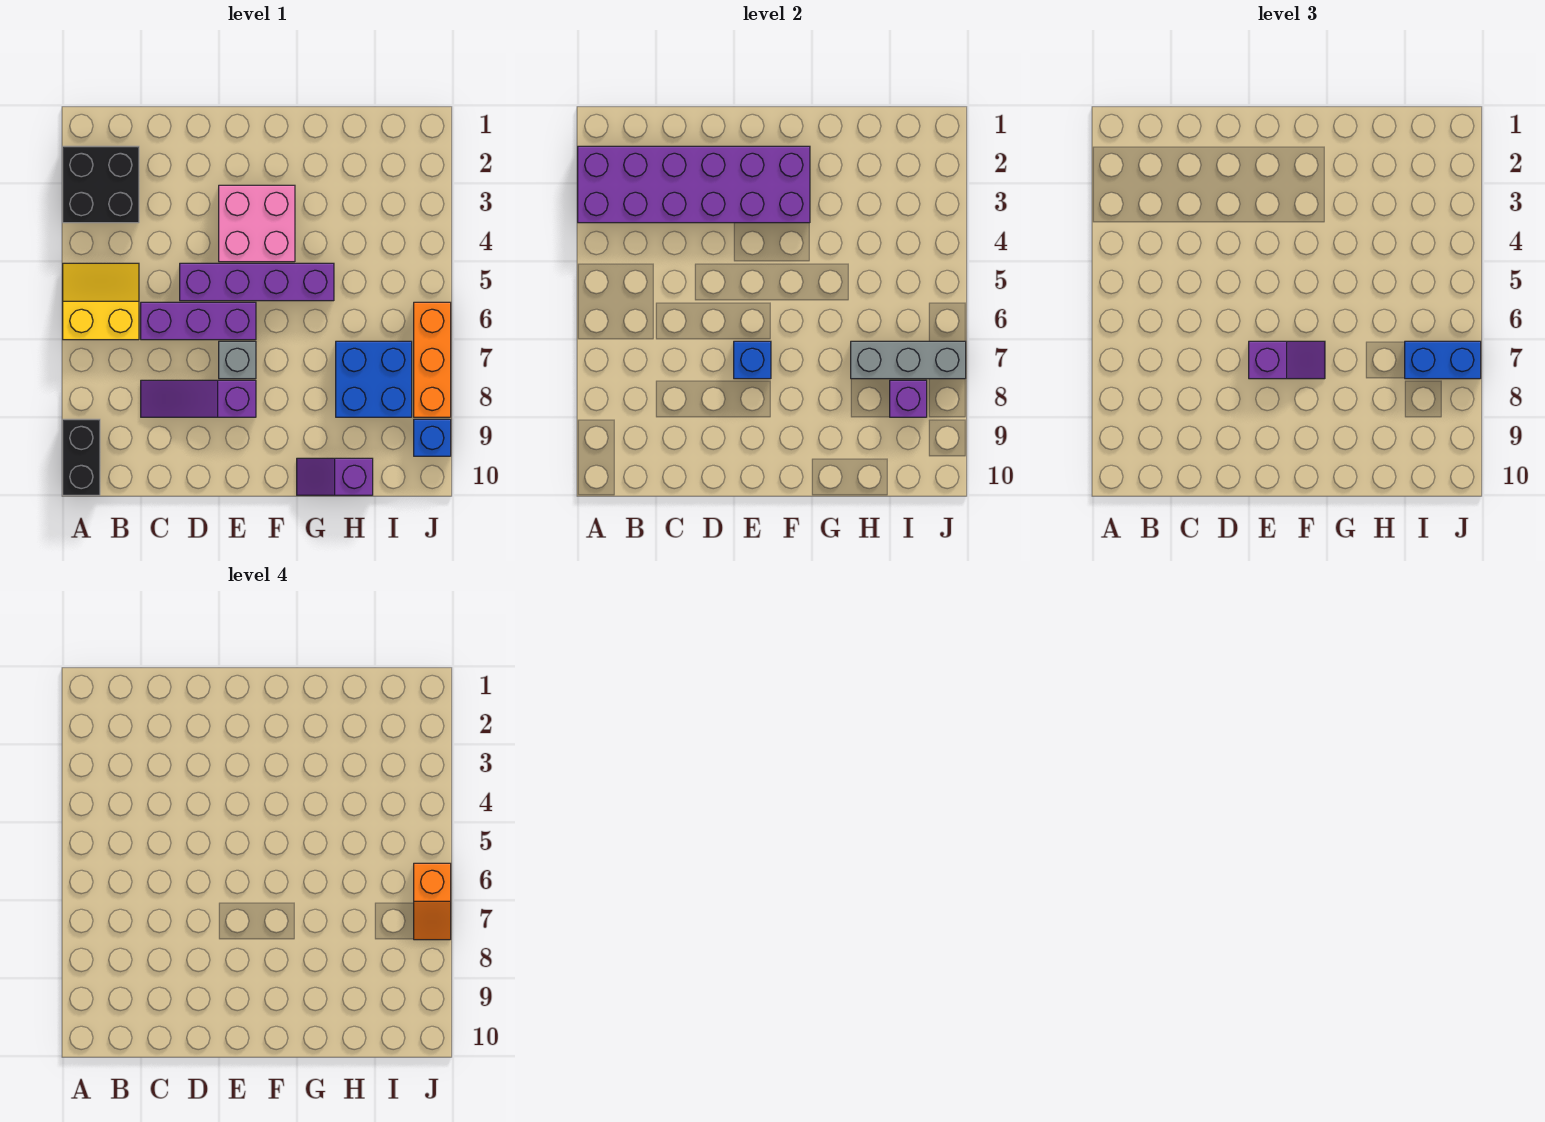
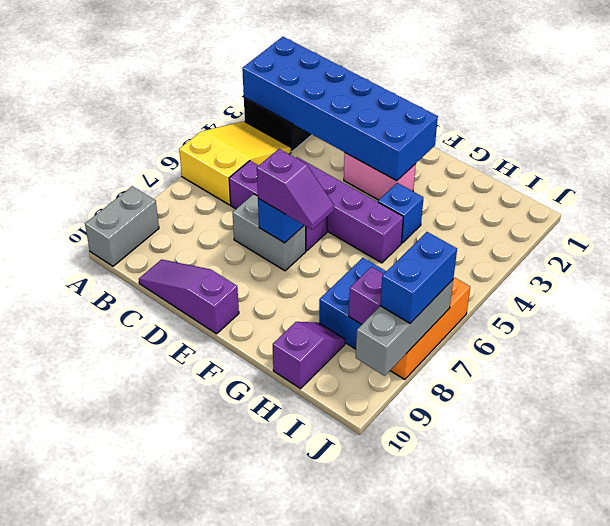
purple 2x6 brick [578,146,810,223] -> blue 2x6 brick [242,37,438,181]
yellow 2x2 slope [63,263,139,340] -> yellow 2x3 slope [179,121,291,205]
black 1x2 brick [63,419,100,495] -> grey 1x2 brick [85,186,159,266]
purple 1x3 slope [141,380,256,417] -> purple 1x3 slope moved to [139,259,239,334]
pink 2x2 brick [219,185,295,262] -> pink 1x2 brick [344,153,416,200]
grey 1x1 brick [219,341,256,379] -> grey 1x2 brick [233,194,306,271]
purple 1x2 slope [297,458,373,495] -> purple 1x2 slope turned to [273,322,345,389]
grey 1x3 brick [851,341,966,379] -> grey 1x3 brick turned to [356,280,453,376]
blue 1x2 brick [1405,341,1481,379] -> blue 1x2 brick turned to [380,232,457,323]
orange 1x2 slope [414,863,451,940] -> none
blue 1x1 brick [414,419,451,456] -> blue 1x1 brick moved to [378,183,423,243]

